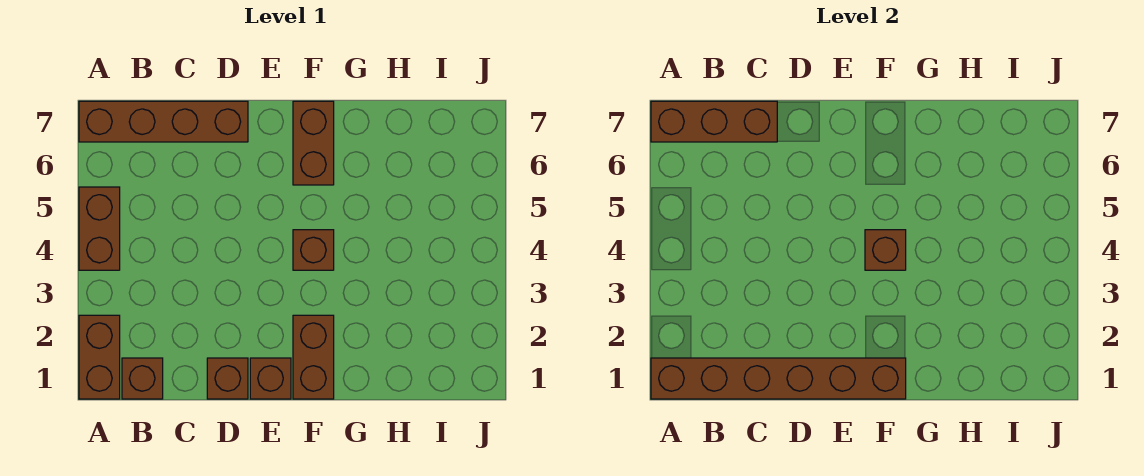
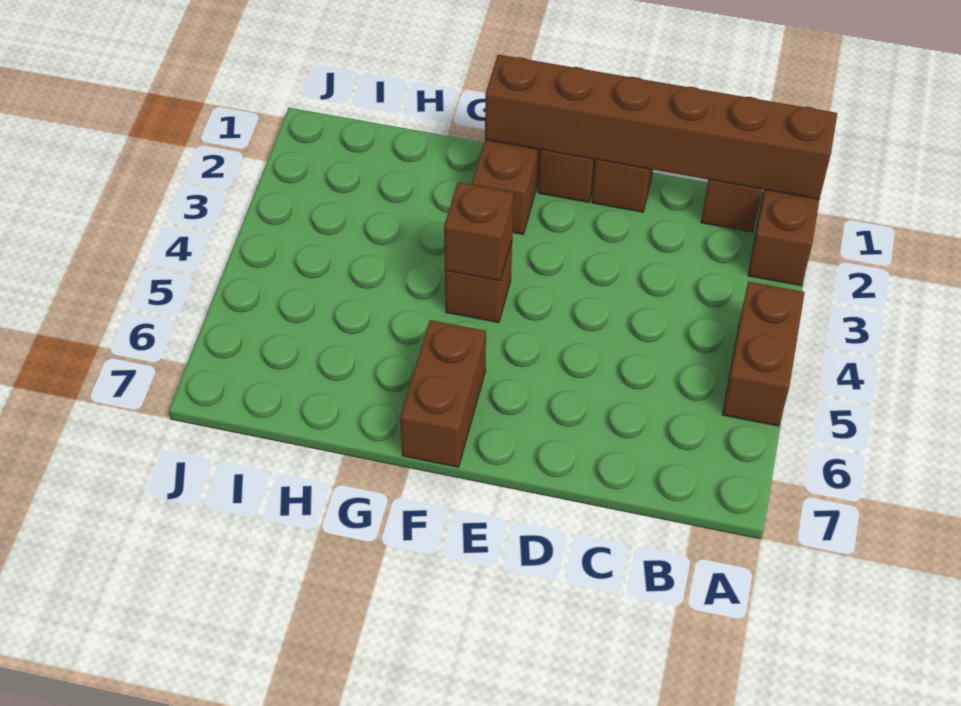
brown 1x4 brick [79,101,248,142] -> none
brown 1x3 brick [651,101,777,142] -> none

